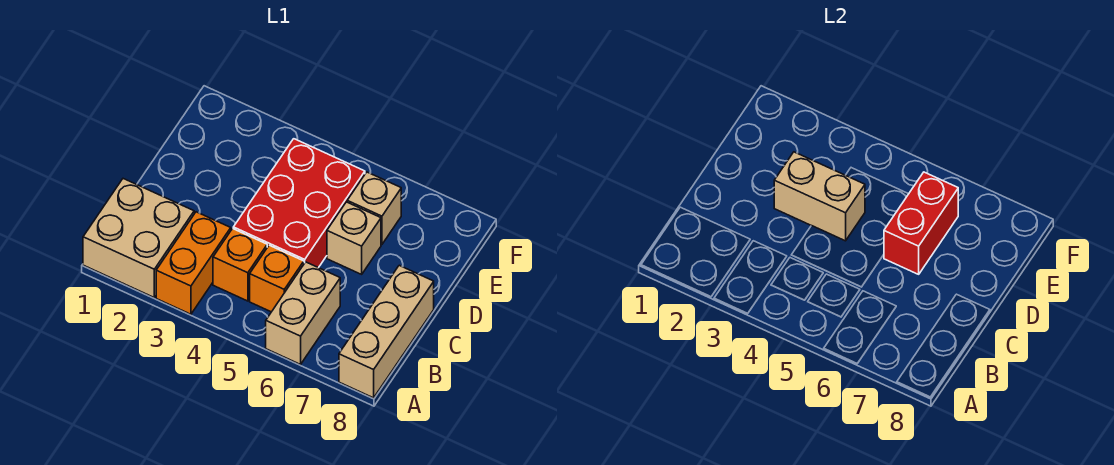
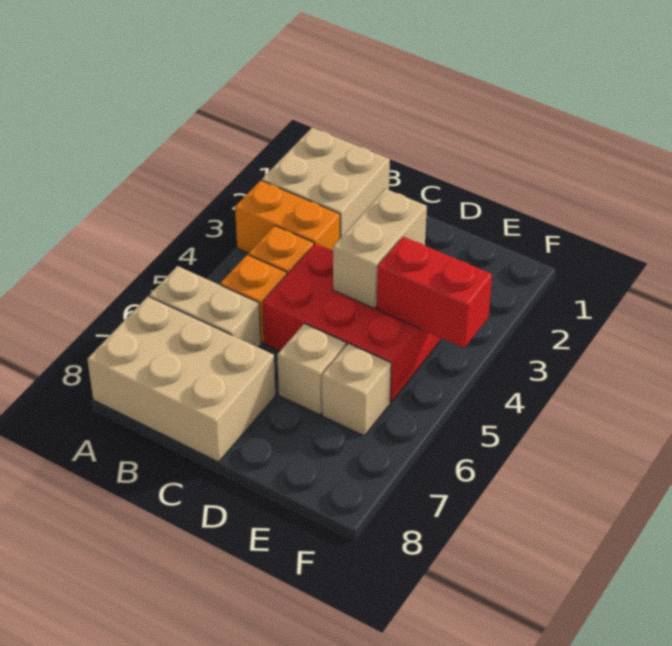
tan 1x3 brick [339,265,434,398] -> tan 2x3 brick [87,297,275,462]
red 1x2 brick [884,172,958,274] -> red 1x2 brick moved to [377,237,492,348]

